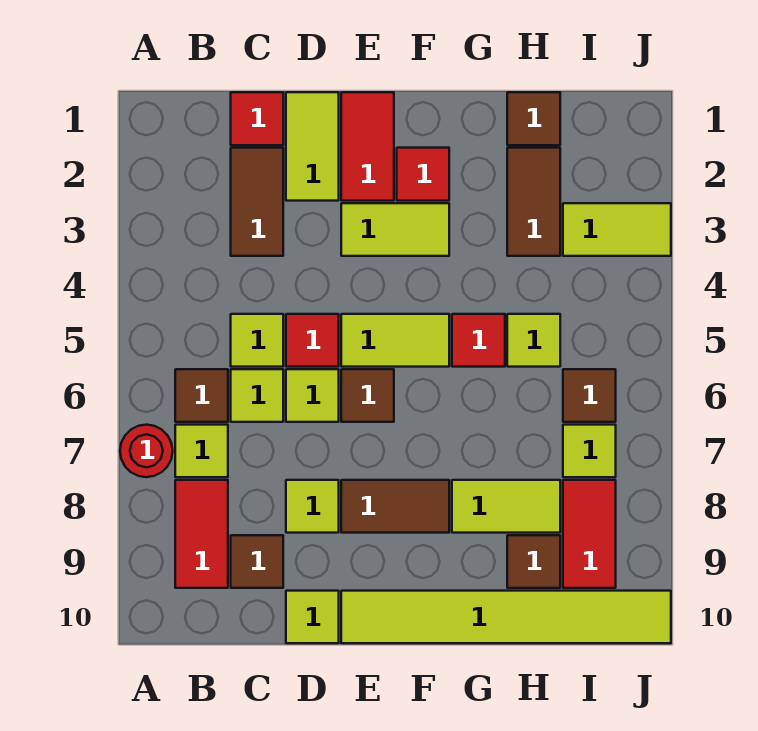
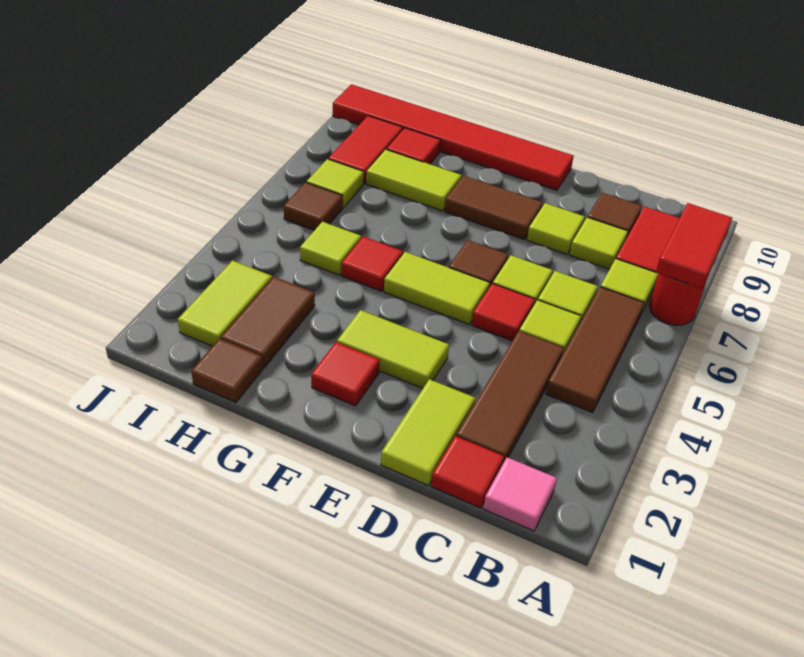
none -> pink 1x1 tile [483,457,557,531]
brown 1x1 tile [175,369,228,422] -> brown 1x3 tile [546,287,644,413]
brown 1x2 tile [231,148,283,256] -> brown 1x3 tile [456,331,564,463]
lime 1x1 tile [286,591,339,643] -> lime 1x1 tile moved to [570,217,628,269]
red 1x2 tile [341,92,394,201] -> red 1x2 tile moved to [656,203,732,288]
lime 1x6 tile [341,591,671,643] -> red 1x6 tile [333,84,574,190]
brown 1x1 tile [507,535,560,588] -> red 1x1 tile [387,128,440,164]
lime 1x2 tile [563,203,671,256] -> lime 1x2 tile turned to [178,261,272,346]

